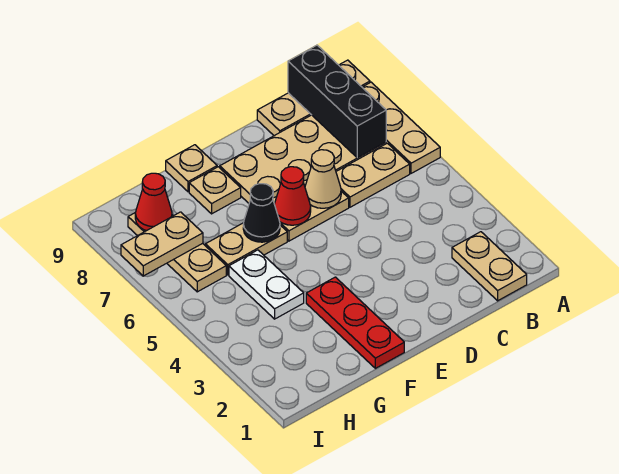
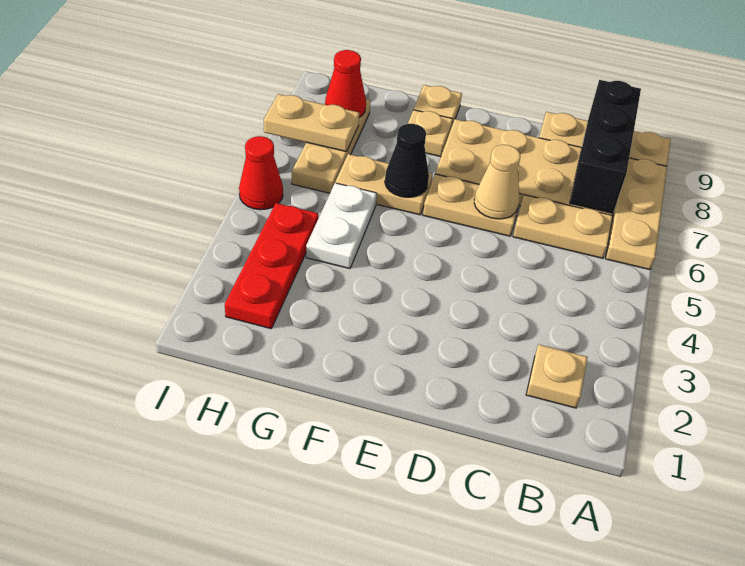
tan 1x2 plate [452,232,527,301] -> tan 1x1 plate [526,344,588,408]
red 1x1 cone [274,167,311,225] -> red 1x1 cone moved to [239,136,283,210]
red 1x3 plate [306,277,404,368] -> red 1x3 plate moved to [225,203,318,329]

